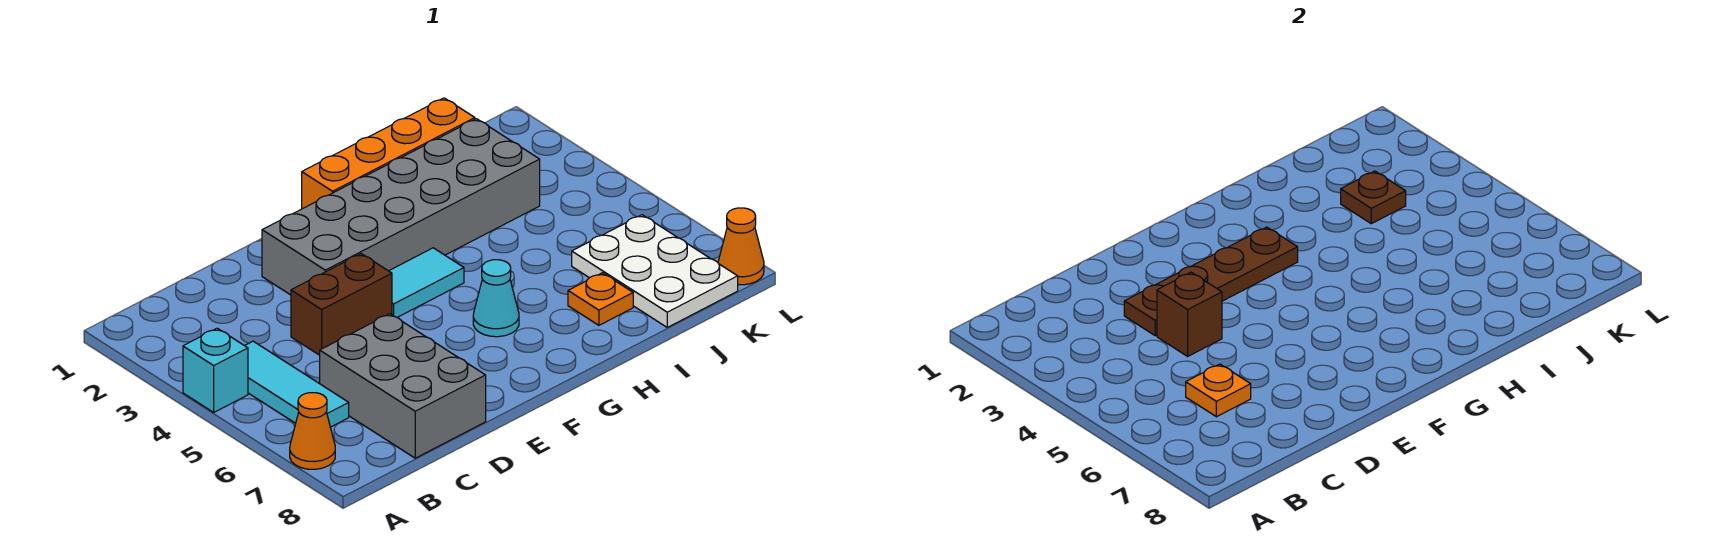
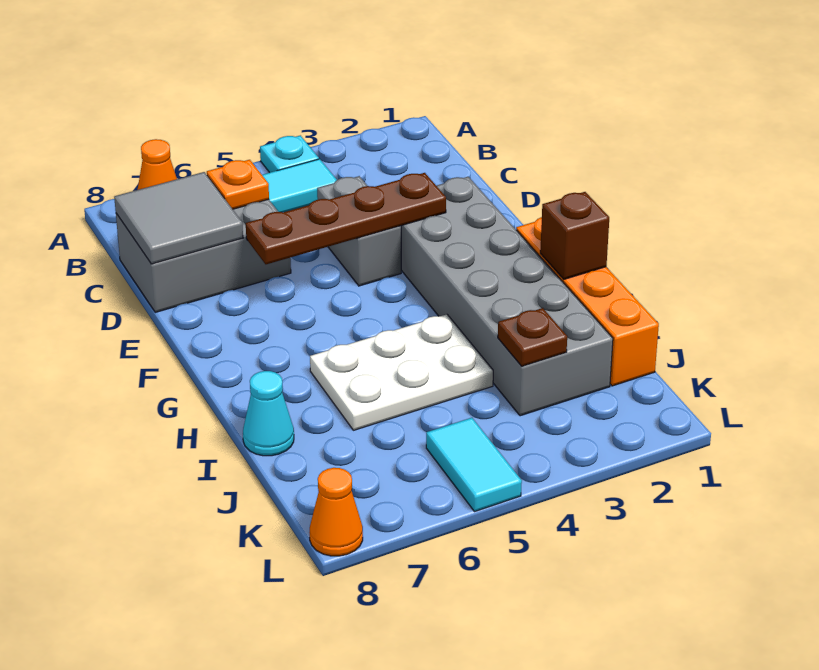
cyan 1x1 brick [183,328,248,412] -> cyan 1x1 plate [260,135,319,173]
none -> grey 2x2 tile [114,172,243,264]
brown 1x4 plate [1124,227,1298,336] -> brown 1x4 plate turned to [246,173,446,264]
brown 1x2 brick [291,254,392,355] -> grey 1x2 brick [317,176,401,286]
brown 1x1 brick [1157,272,1222,356] -> brown 1x1 brick moved to [540,192,609,279]
cyan 1x2 tile [389,248,464,318] -> cyan 1x2 tile moved to [426,418,522,512]
cyan 1x1 cone [473,260,519,337] -> cyan 1x1 cone moved to [243,371,294,456]
orange 1x1 plate [568,273,633,325] -> none
white 2x3 plate [572,215,738,327] -> white 2x3 plate moved to [310,314,493,430]

